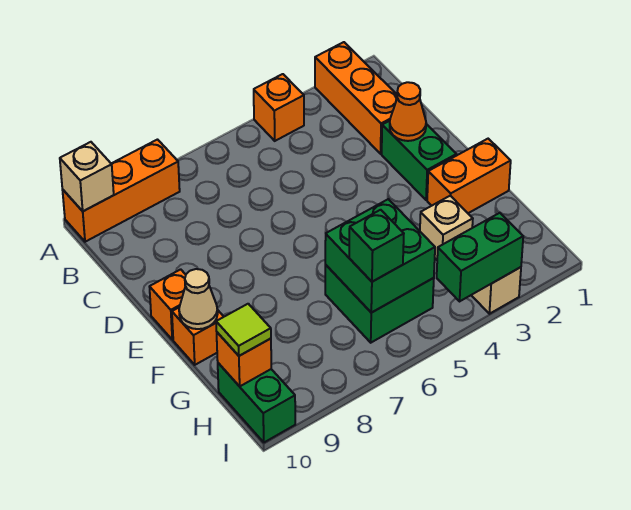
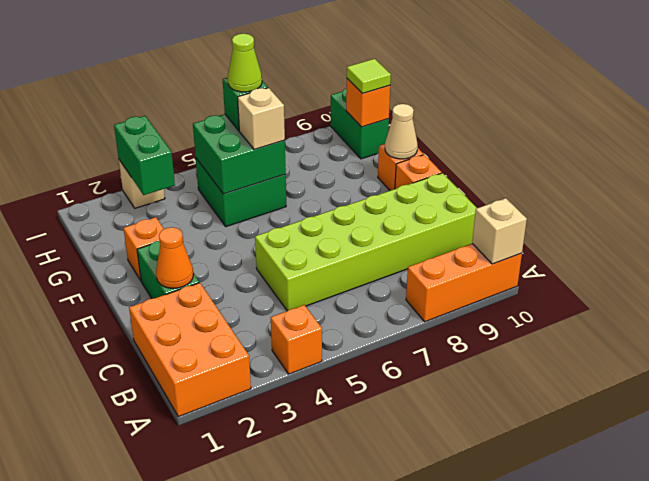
orange 1x3 brick [315,42,397,154] -> orange 2x3 brick [129,283,251,417]
none -> lime 2x6 brick [255,173,477,311]
orange 1x2 brick [427,139,511,213] -> orange 1x1 brick [124,217,164,280]
tan 1x1 brick [420,196,473,260] -> tan 1x1 brick moved to [238,88,285,150]
none -> lime 1x1 cone [228,34,262,92]
green 1x2 brick [437,213,523,301] -> green 1x2 brick turned to [114,116,175,195]

